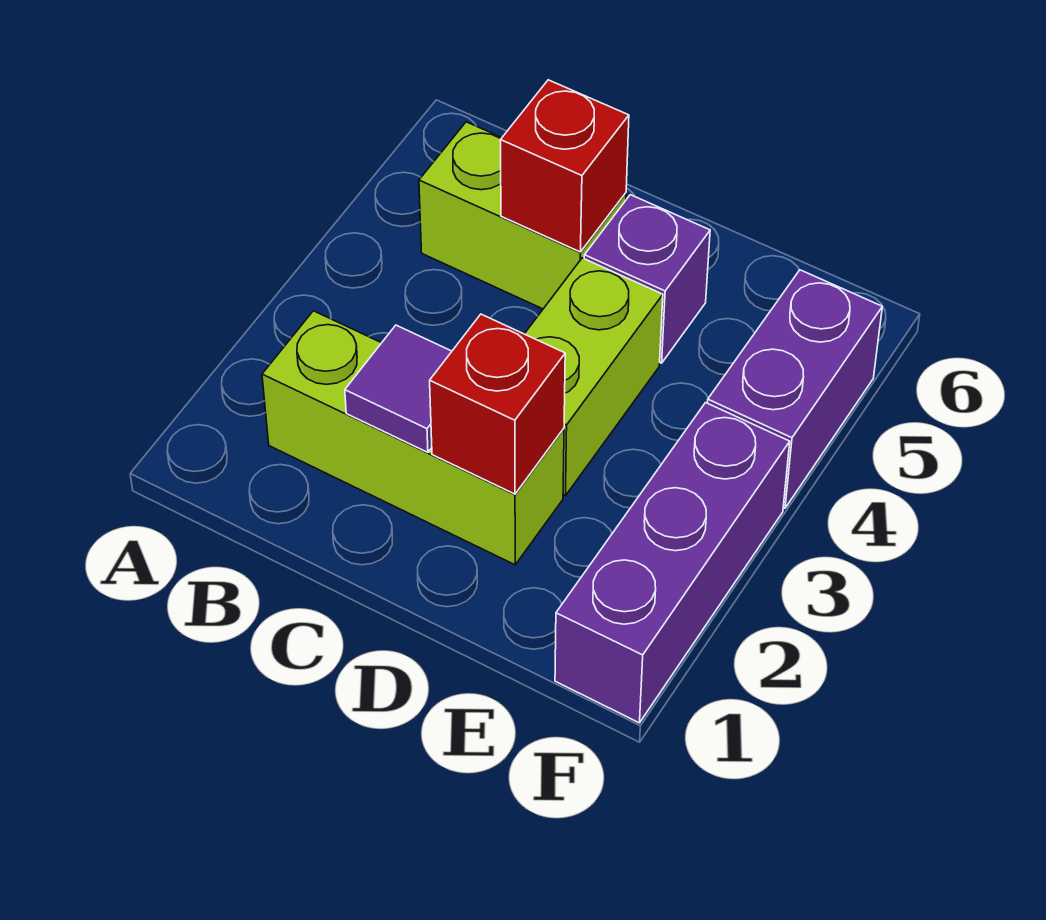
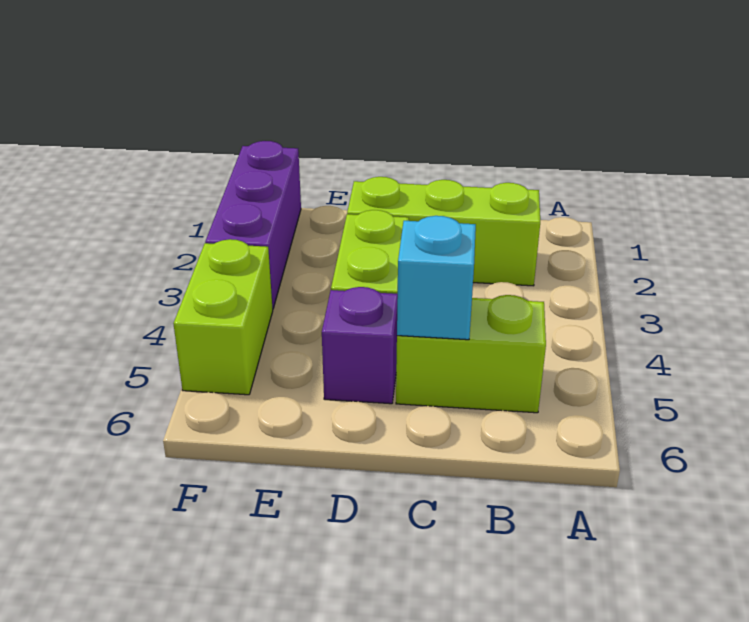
purple 1x1 tile [345,325,452,452] -> none
red 1x1 brick [500,80,629,252] -> cyan 1x1 brick [397,216,476,340]
red 1x1 brick [430,314,565,494] -> none
purple 1x2 brick [708,270,882,508] -> lime 1x2 brick [173,239,273,395]

